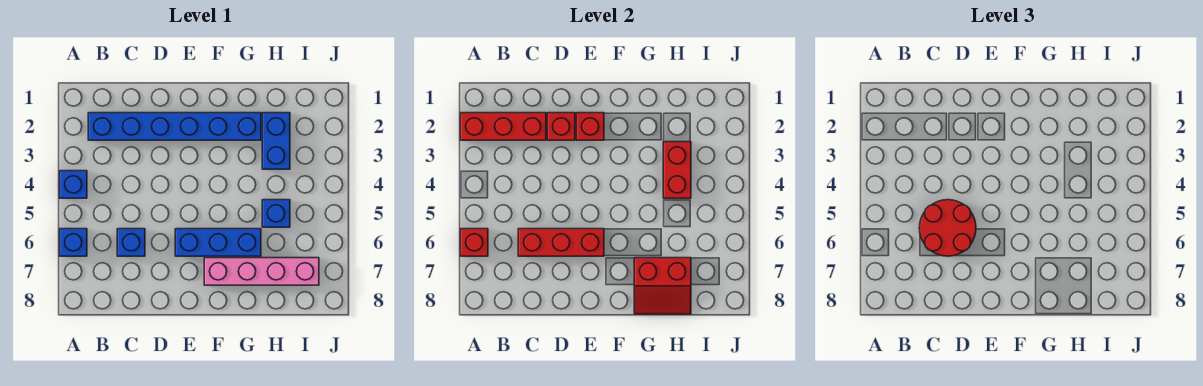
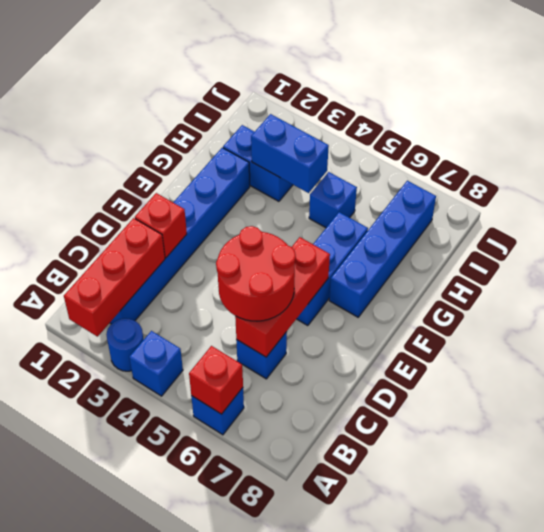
none -> blue 1x1 round brick [106,318,144,371]
red 1x1 brick [576,113,604,140] -> none
pink 1x4 brick [204,258,319,285] -> blue 1x4 brick [329,181,436,317]
red 2x2 slope [634,258,691,314] -> none
red 1x2 brick [663,142,691,198] -> blue 1x2 brick [251,114,329,193]

